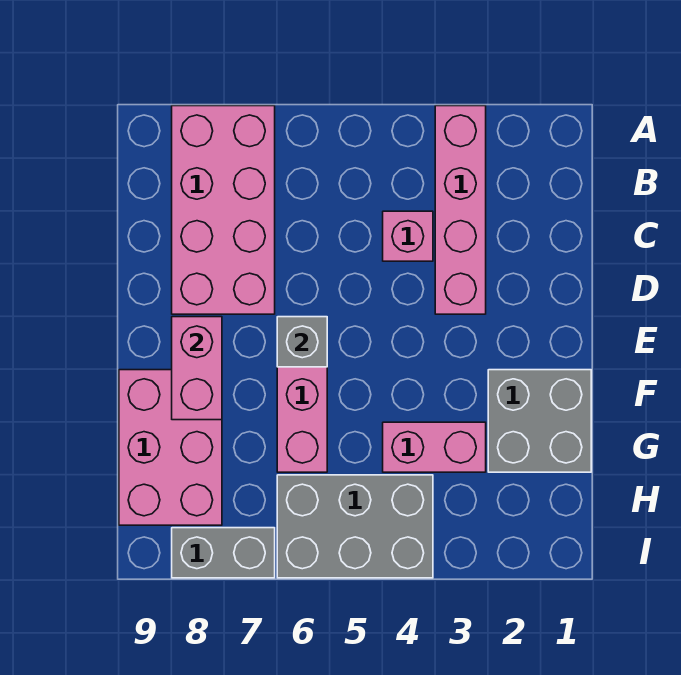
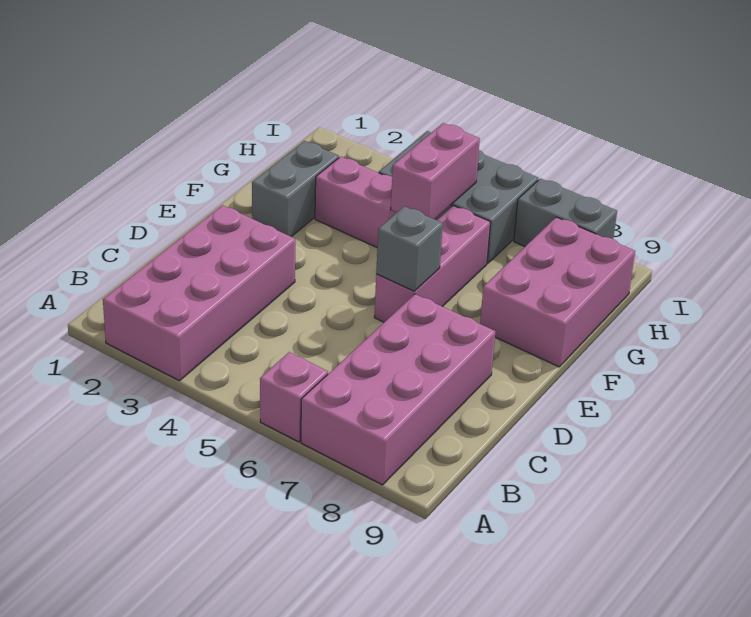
pink 1x4 brick [435,106,486,314] -> pink 2x4 brick [103,205,295,381]
pink 1x1 brick [383,211,433,261] -> pink 1x1 brick moved to [260,352,328,442]
pink 1x2 brick [172,317,222,420] -> pink 1x2 brick moved to [391,123,480,219]
grey 2x2 brick [488,370,591,472] -> grey 1x2 brick [252,141,339,237]

